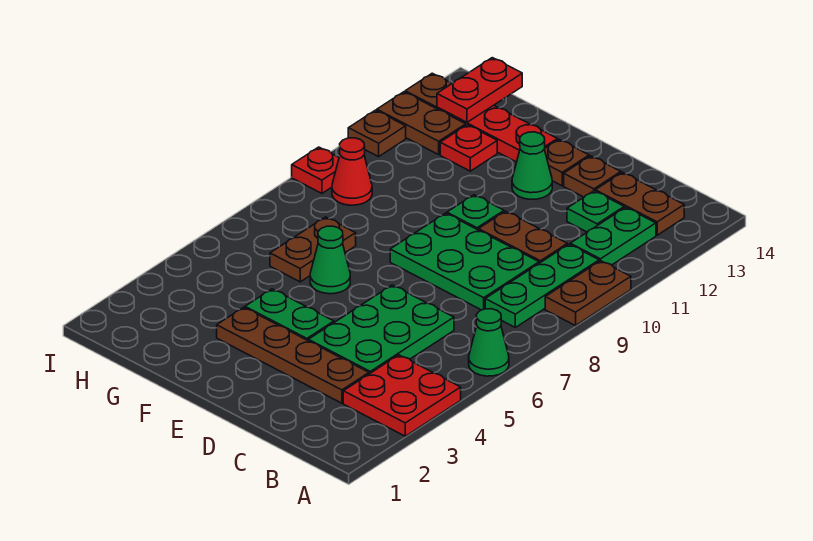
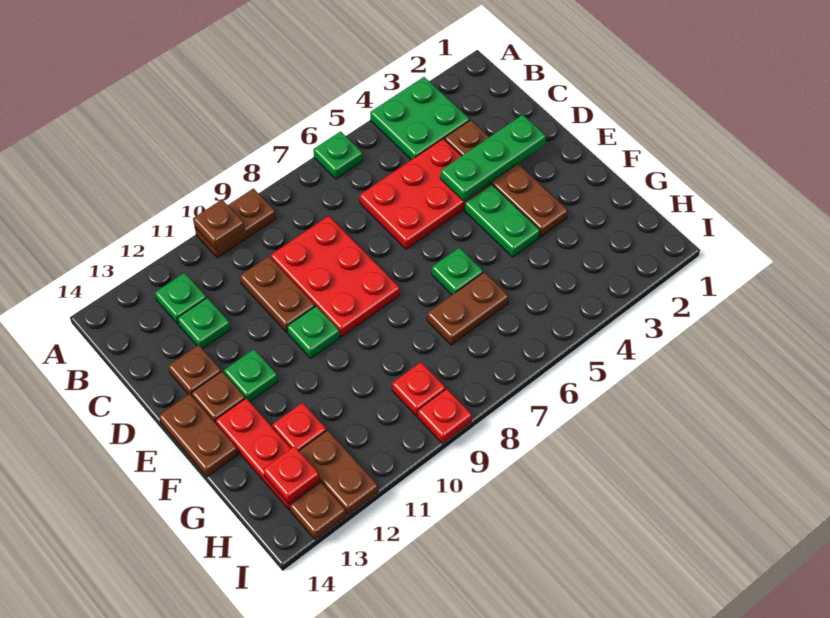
red 2x2 plate [343,355,461,436] -> green 2x2 plate [370,77,470,160]
green 1x1 cone [469,309,509,376] -> green 1x1 plate [313,131,363,179]
green 1x3 plate [485,244,599,327] -> green 1x3 plate moved to [440,115,546,201]
green 1x2 plate [570,207,656,265] -> green 1x1 plate [155,273,206,324]
brown 1x2 plate [595,172,684,235] -> brown 1x2 plate moved to [159,394,238,477]
green 2x3 plate [308,285,454,374] -> red 2x3 plate [359,139,490,249]
green 2x3 plate [390,213,539,310] -> red 2x3 plate [270,216,400,337]
green 1x1 cone [512,132,552,199] -> green 1x1 plate [224,349,278,402]
green 1x1 cone [310,226,350,294] -> green 1x1 plate [432,248,483,295]
red 1x1 cone [332,138,372,205] -> red 1x1 plate [392,362,446,416]
red 1x2 plate [437,58,522,122] -> red 1x1 plate [263,446,320,503]
brown 1x1 plate [348,110,406,157] -> brown 1x1 plate moved to [193,200,245,249]

